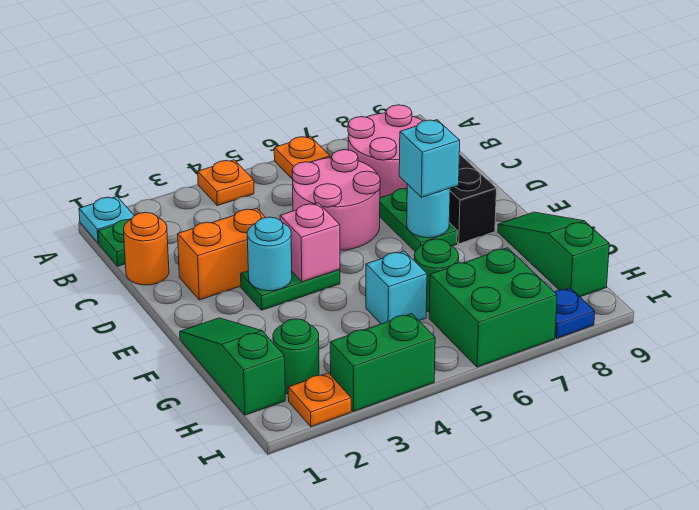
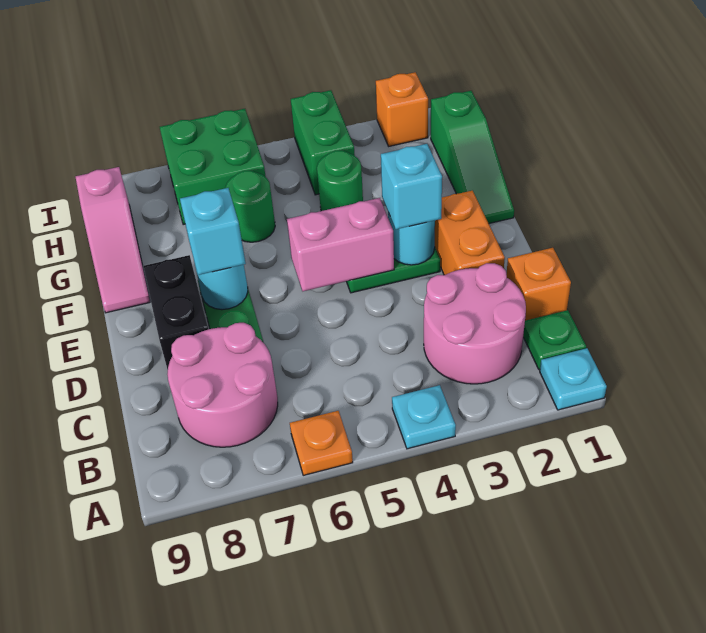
orange 1x1 plate [198,160,254,206] -> cyan 1x1 plate [392,385,456,449]
orange 1x1 round brick [124,212,169,285] -> orange 1x1 brick [506,248,571,321]
pink 2x2 round brick [292,150,380,251] -> pink 2x2 round brick moved to [424,263,526,384]
orange 1x2 brick [178,208,266,300] -> orange 1x2 brick turned to [435,191,505,275]
pink 1x1 brick [280,203,340,282] -> pink 1x2 brick [287,198,394,291]
green 1x3 slope [498,212,609,297] -> pink 1x3 slope [76,167,150,313]
cyan 1x1 brick [366,251,427,324] -> cyan 1x1 brick moved to [381,144,442,229]
green 1x1 round brick [273,319,319,394] -> green 1x1 round brick moved to [317,151,363,211]
orange 1x1 plate [288,373,351,427] -> orange 1x1 brick [376,72,428,146]
green 1x2 brick [330,313,435,411] -> green 1x2 brick turned to [291,90,355,195]
blue 1x1 plate [555,288,595,338] -> none

